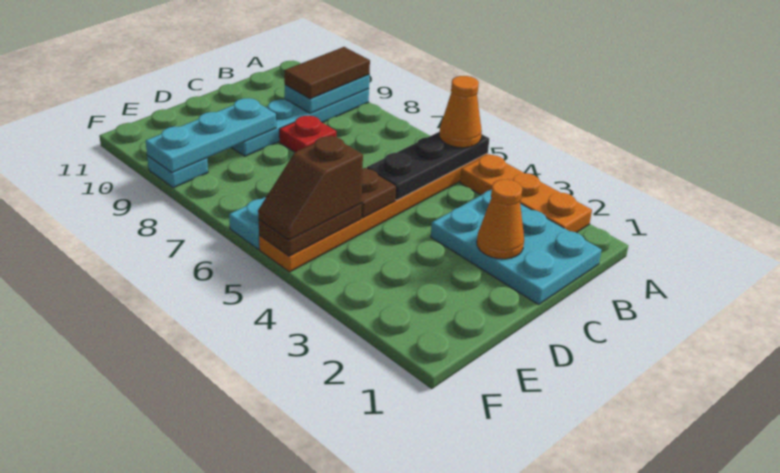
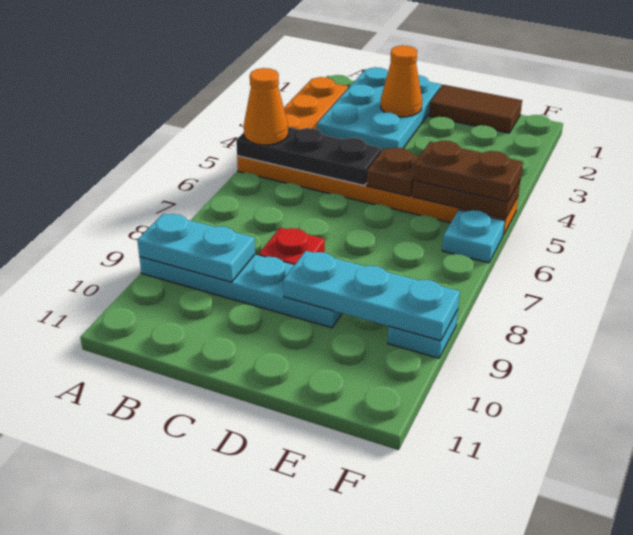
brown 1x2 tile [284,47,370,99] -> brown 1x2 tile moved to [429,85,522,133]
brown 1x2 slope [258,136,363,240] -> brown 1x2 plate [413,141,523,202]

